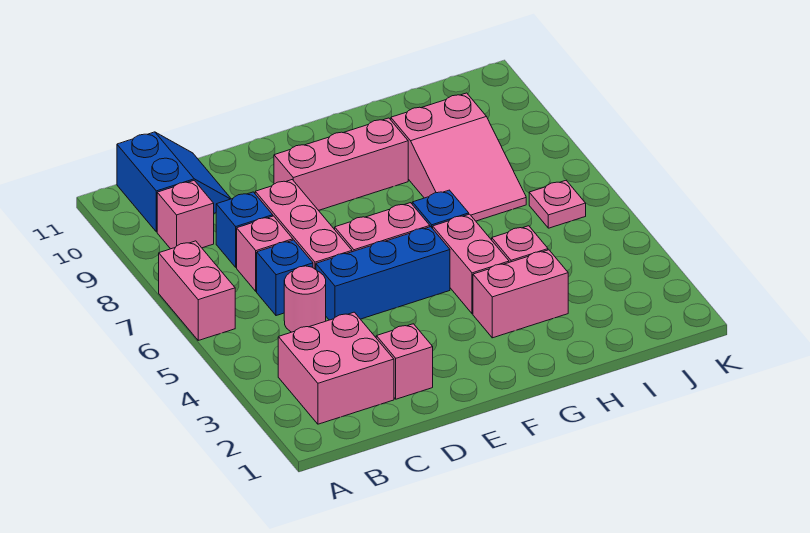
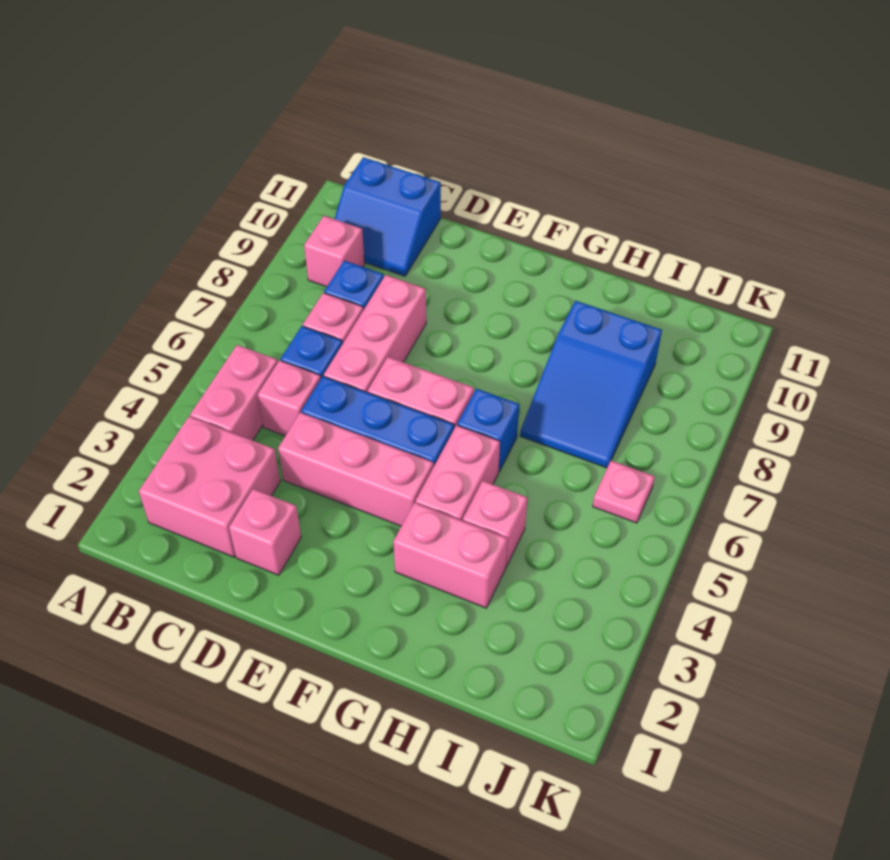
pink 1x2 brick [159,241,235,340] -> pink 1x2 brick moved to [190,345,278,441]
blue 2x2 slope [117,132,231,232] -> blue 2x2 slope turned to [335,157,441,276]
pink 1x1 round brick [284,266,326,332] -> pink 1x1 brick [258,360,321,436]
pink 1x3 brick [274,118,408,210] -> pink 1x3 brick moved to [278,412,434,526]
pink 2x3 slope [391,93,526,221] -> blue 2x3 slope [520,301,662,468]

